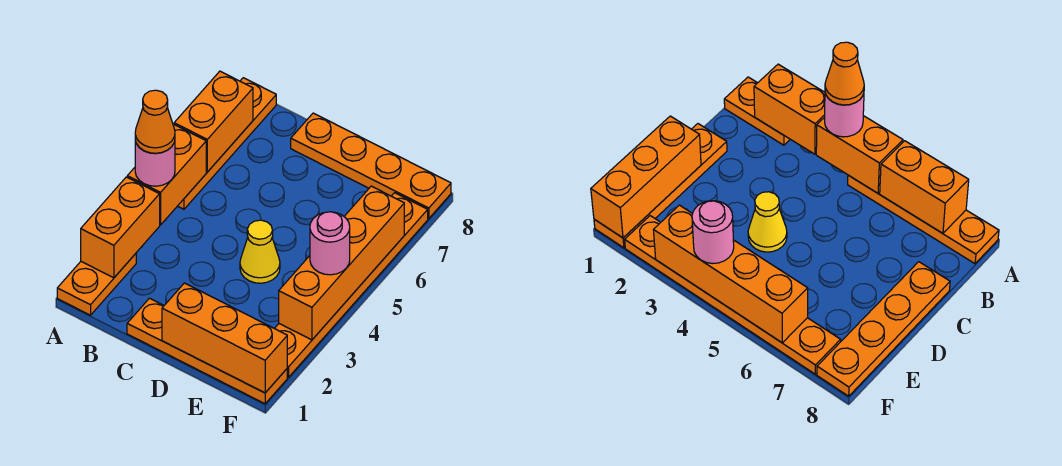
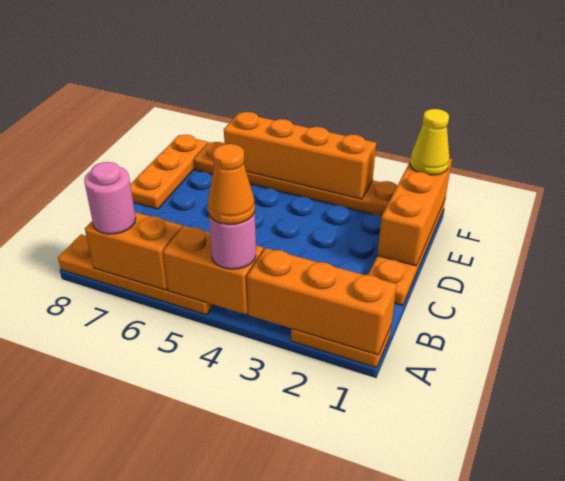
orange 1x2 brick [81,177,160,278] -> orange 1x3 brick [247,248,397,355]
orange 1x4 plate [291,113,451,219] -> orange 1x3 plate [130,135,208,209]
yellow 1x1 cone [240,220,280,283] -> yellow 1x1 cone moved to [410,109,450,175]
pink 1x1 round brick [310,212,350,275] -> pink 1x1 round brick moved to [84,162,136,234]

